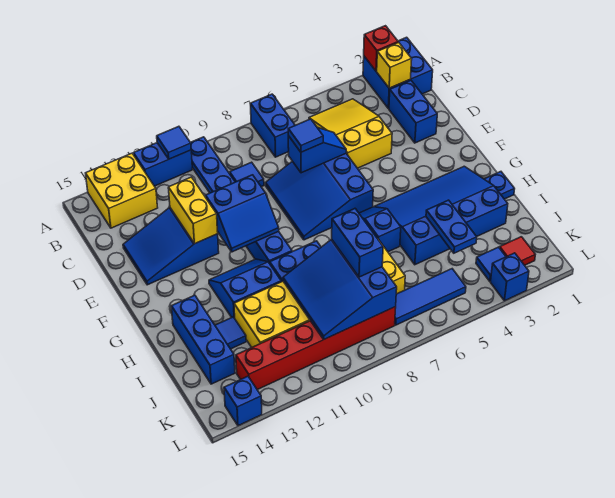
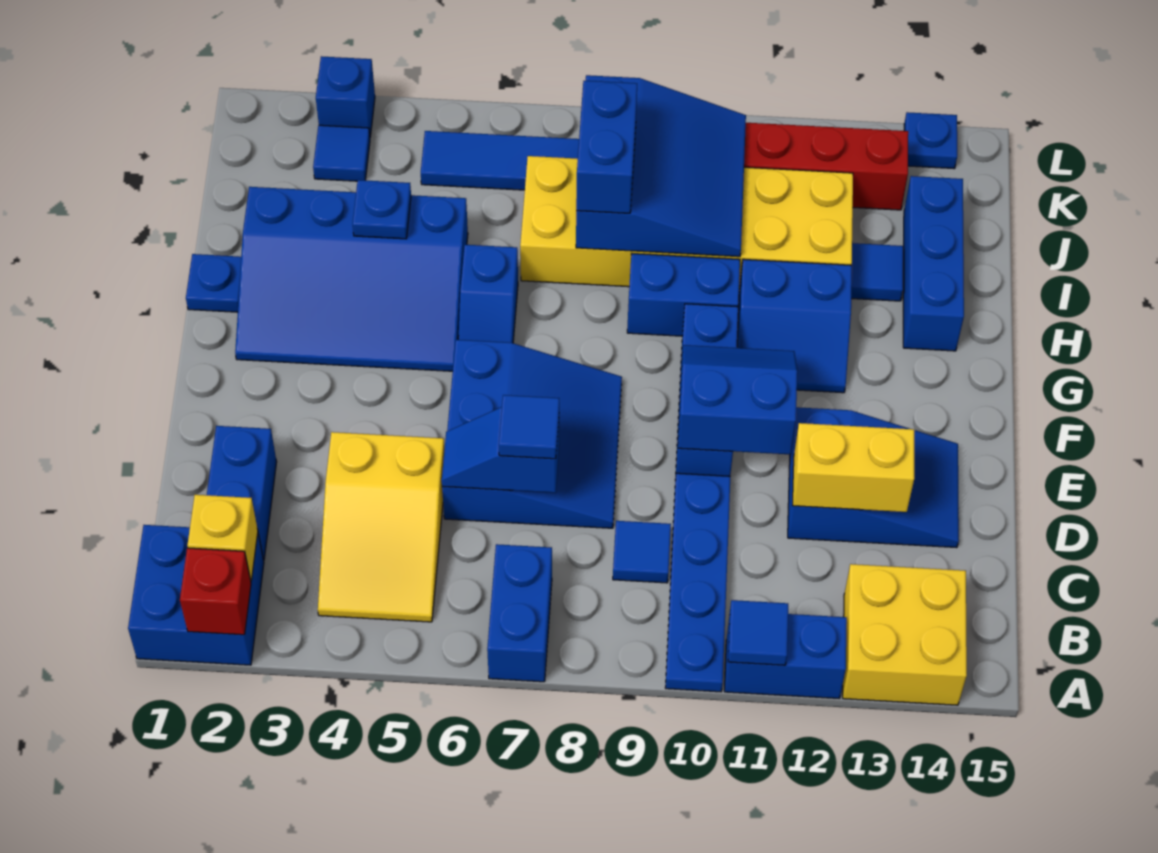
yellow 1x2 brick [168,177,218,244] -> yellow 1x2 brick turned to [793,423,914,512]
blue 1x2 plate [426,200,477,253] -> blue 1x1 plate [353,180,411,239]
red 1x1 tile [500,237,535,265] -> none
blue 1x1 brick [224,376,262,426] -> blue 1x1 plate [904,112,957,169]

